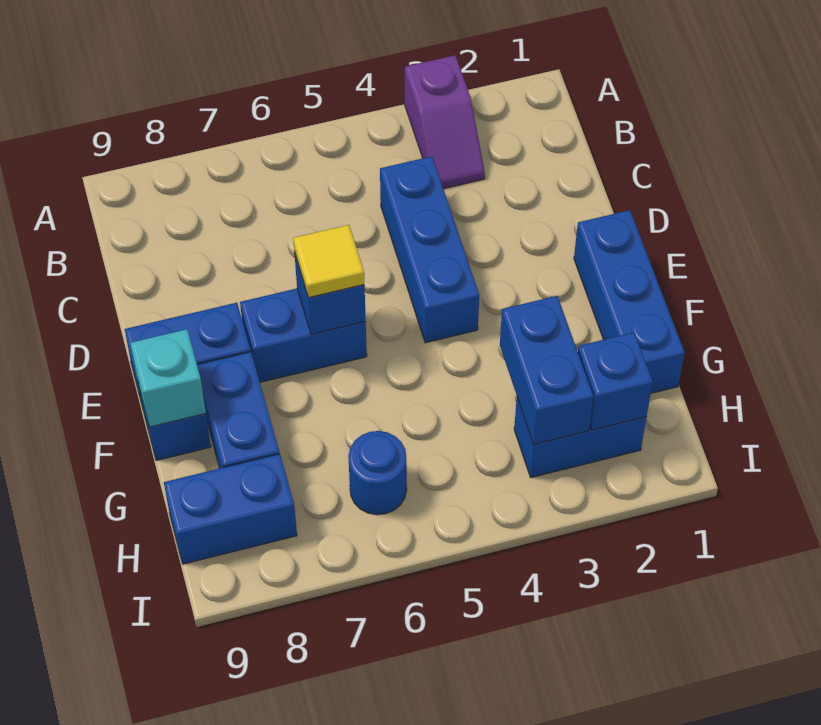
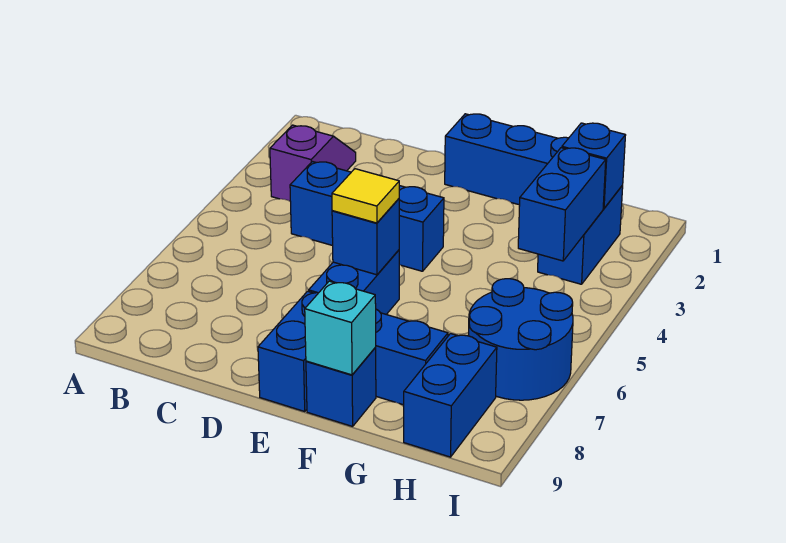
purple 1x2 slope [405,55,485,189] -> purple 1x2 slope turned to [270,125,356,201]
blue 1x2 brick [500,296,593,444] -> blue 1x2 brick turned to [518,148,606,261]
blue 1x1 round brick [348,431,407,515] -> blue 2x2 round brick [468,279,573,400]

